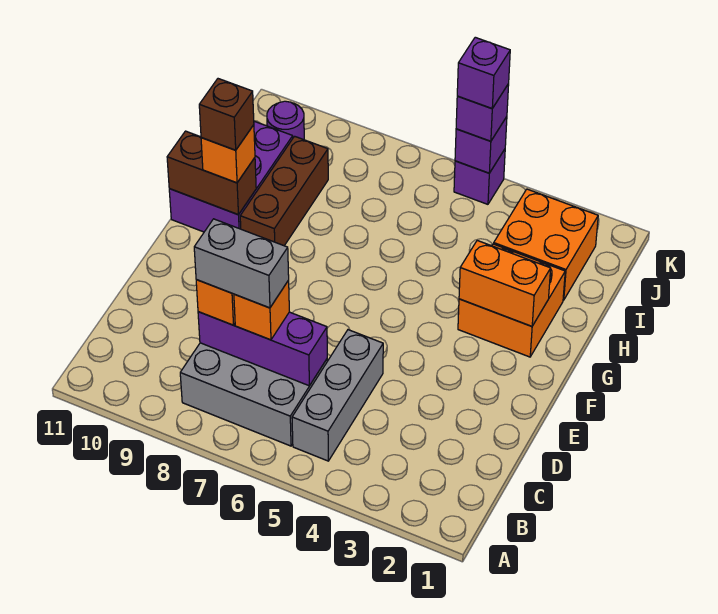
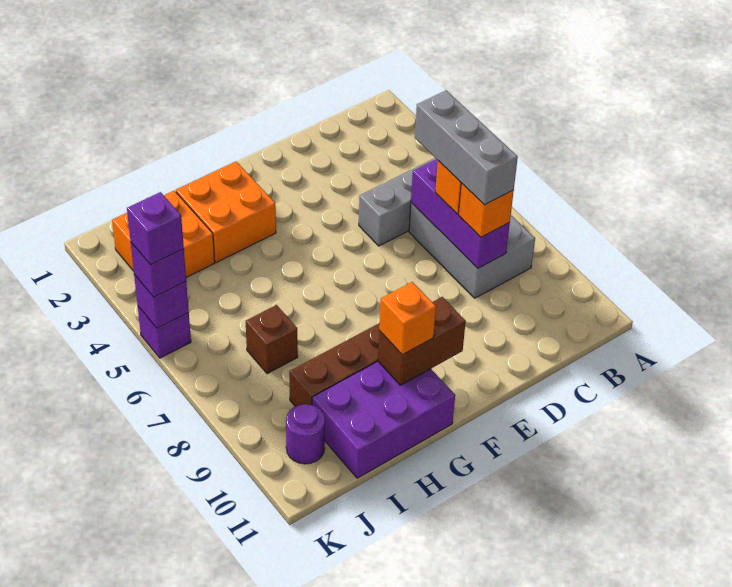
grey 1x2 brick [194,219,289,308] -> grey 1x3 brick [415,90,518,205]
orange 1x2 brick [459,241,551,326] -> none
brown 1x2 brick [167,131,256,215] -> brown 1x2 brick turned to [378,297,466,385]
brown 1x1 brick [199,79,254,150] -> brown 1x1 brick moved to [246,305,298,374]

